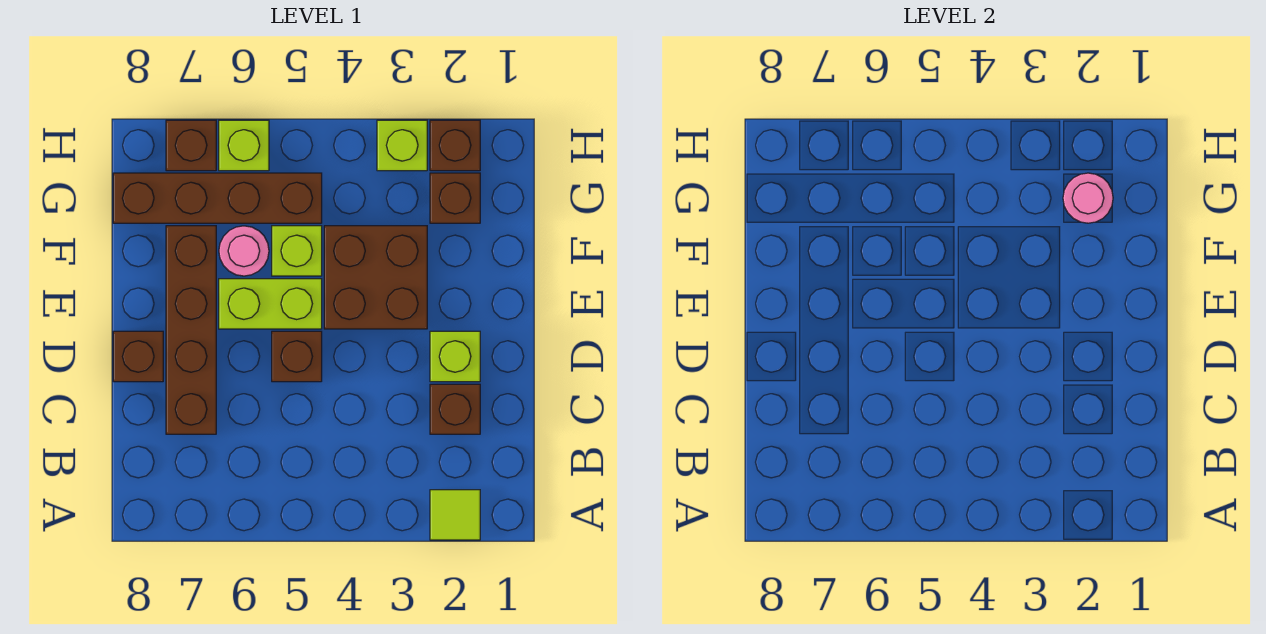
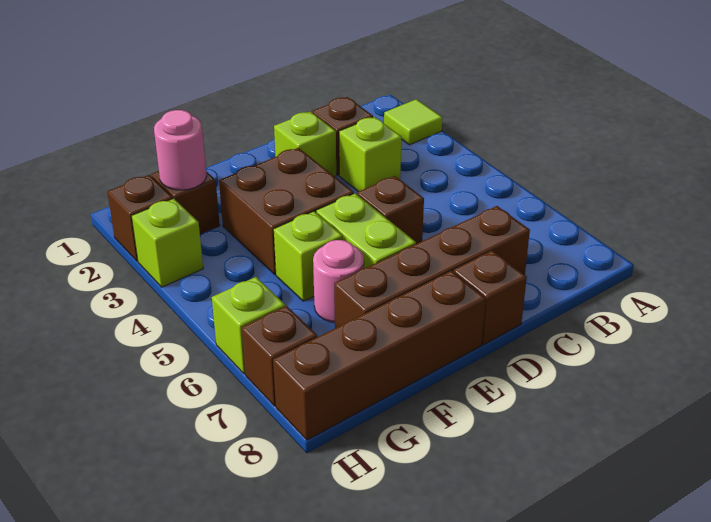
none -> lime 1x1 brick [339,117,402,192]
brown 1x4 brick [113,173,322,223] -> brown 1x4 brick turned to [273,271,486,440]

